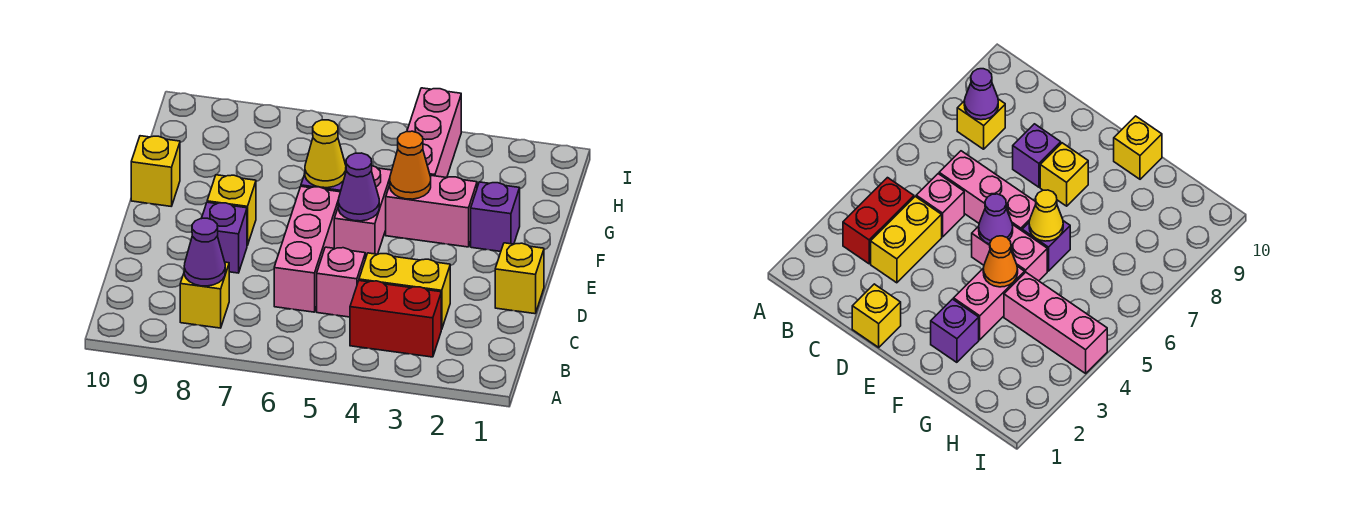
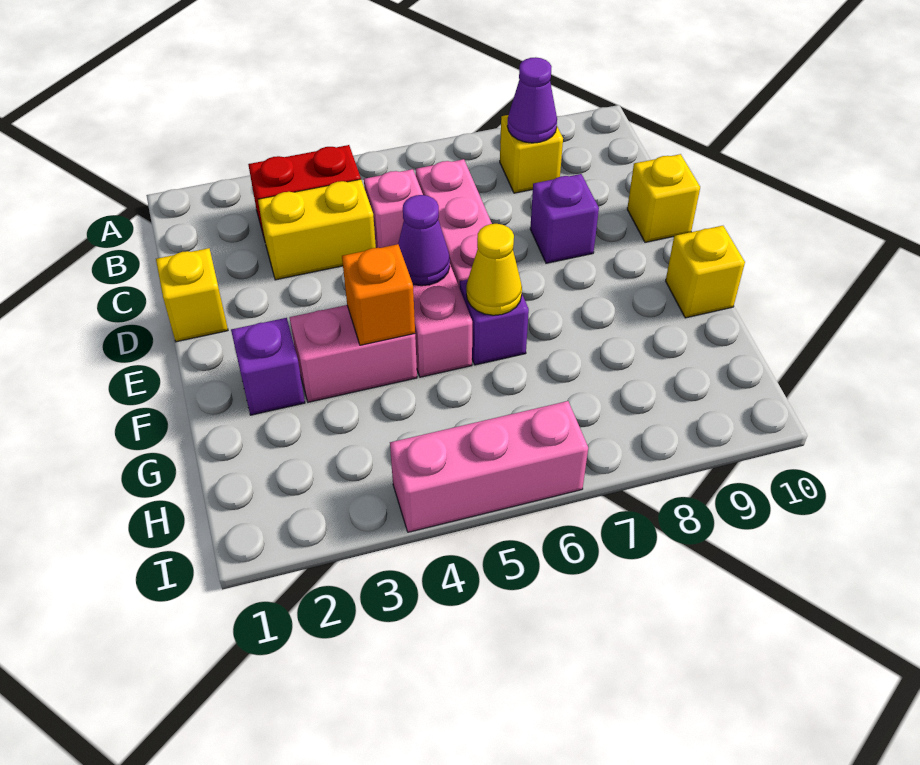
yellow 1x1 brick [207,175,256,245] -> yellow 1x1 brick moved to [627,154,700,242]
orange 1x1 cone [390,131,431,199] -> orange 1x1 brick [342,244,415,345]
pink 1x3 brick [407,88,461,178] -> pink 1x3 brick turned to [390,401,588,532]

